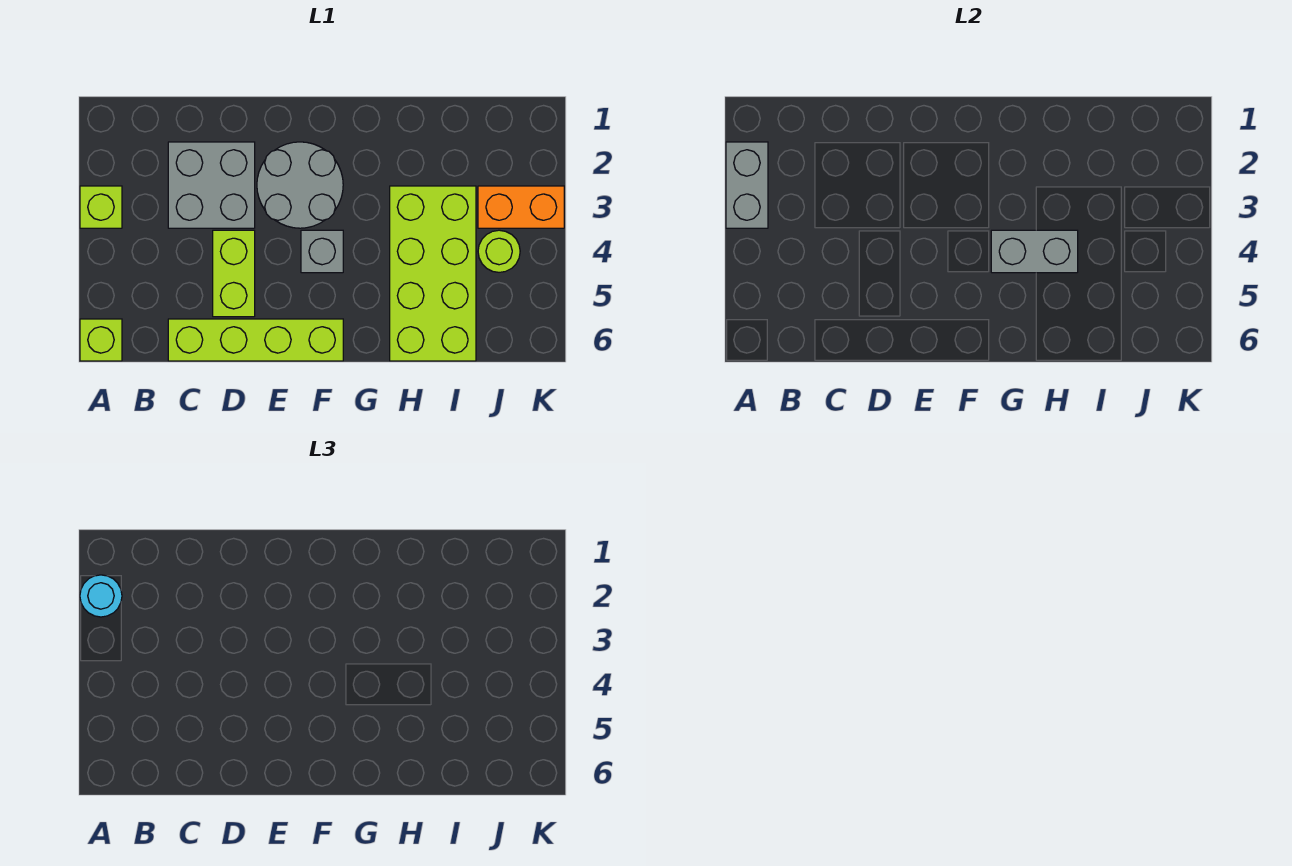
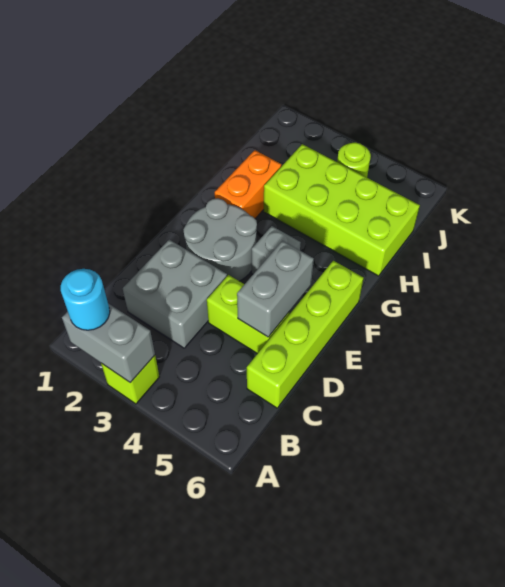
lime 1x1 brick [80,319,122,361] -> none
grey 1x2 brick [991,230,1078,273] -> grey 1x2 brick moved to [237,241,314,337]
orange 1x2 brick [478,186,564,228] -> orange 1x2 brick moved to [215,150,281,218]

